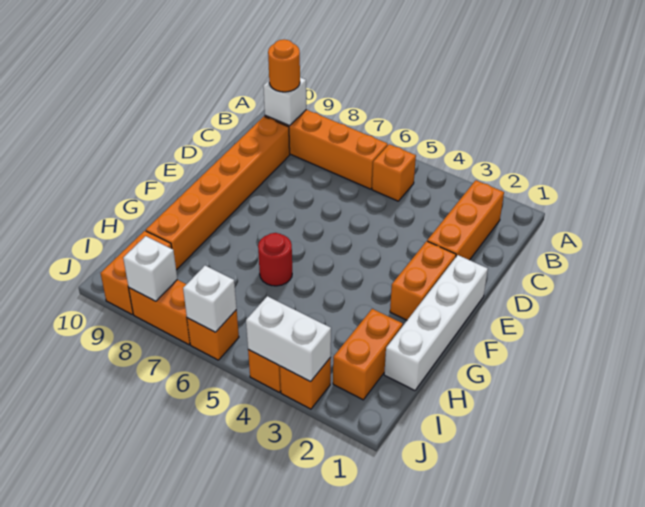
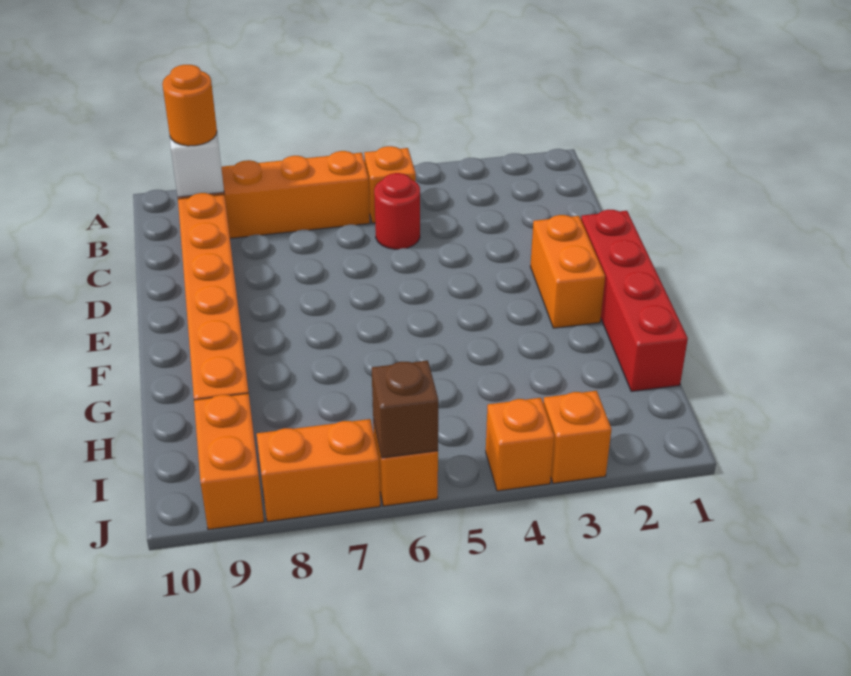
orange 1x3 brick [427,180,504,260] -> none
white 1x4 brick [384,255,488,391] -> red 1x4 brick [581,210,688,391]
red 1x1 round brick [258,233,292,286] -> red 1x1 round brick moved to [374,173,420,249]
orange 1x2 brick [333,309,403,400] -> none
white 1x2 brick [246,296,331,382] -> none
white 1x1 brick [183,266,237,332] -> brown 1x1 brick [372,361,438,458]
white 1x1 brick [123,236,177,301] -> none

